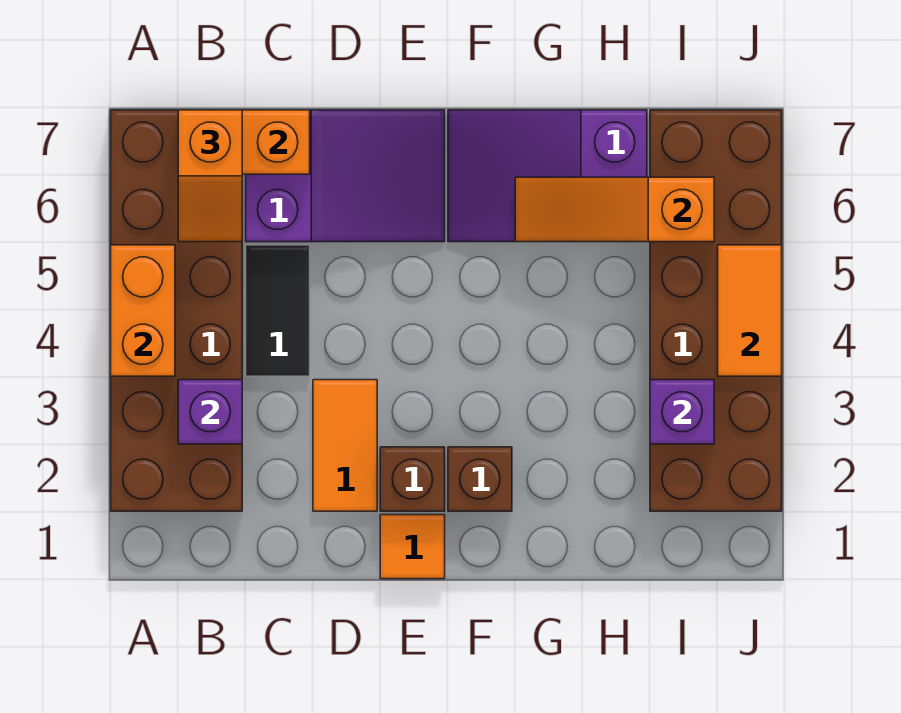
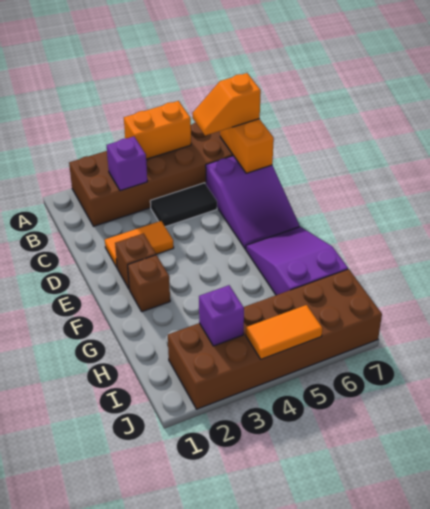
orange 1x1 tile [380,515,445,579] -> none
orange 1x3 slope [515,177,714,242] -> none

